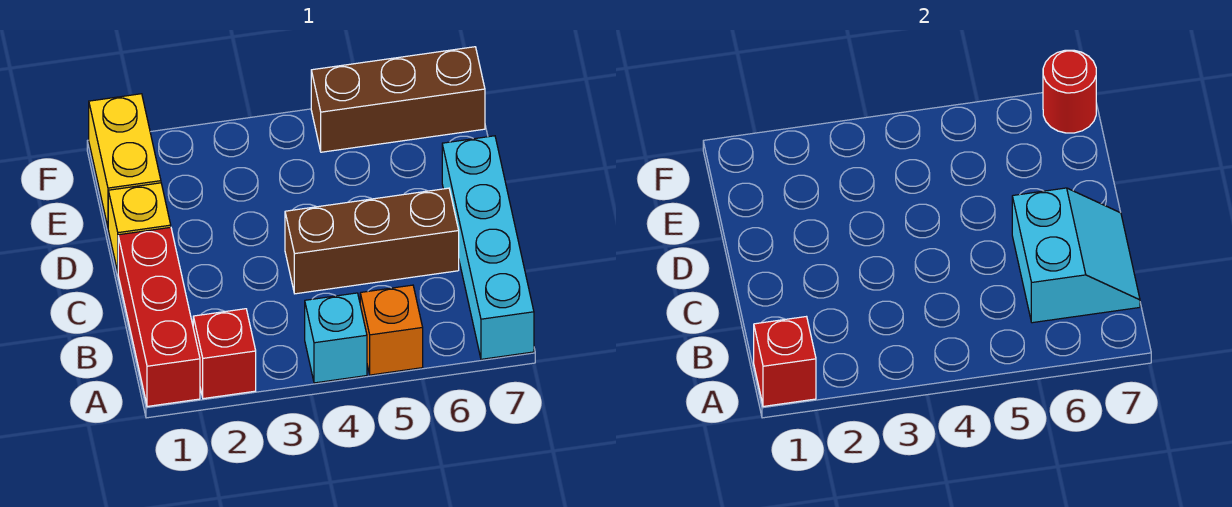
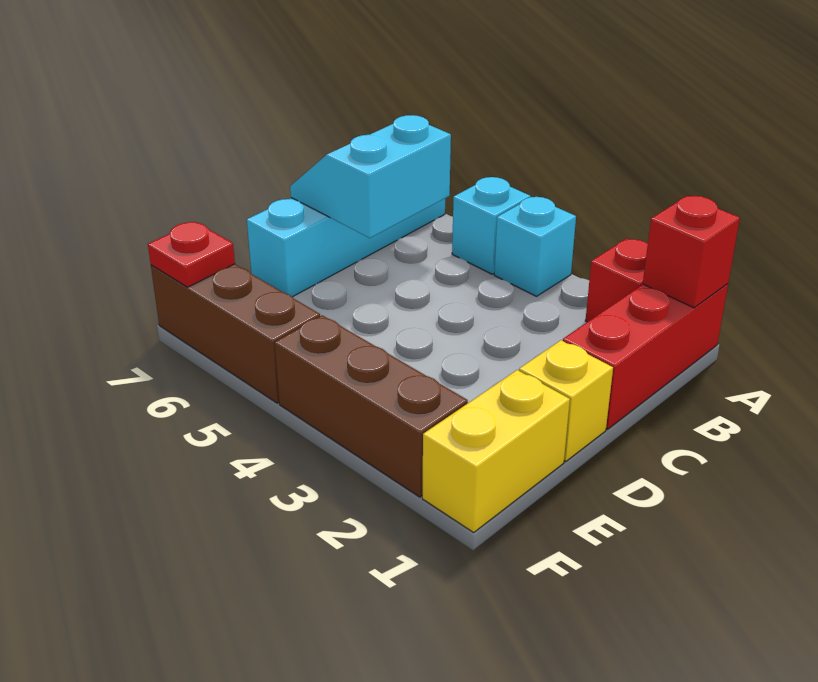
orange 1x1 brick [360,285,423,375] -> cyan 1x1 brick [452,177,531,274]
brown 1x3 brick [285,188,459,294] -> brown 1x3 brick moved to [275,315,468,497]
red 1x1 round brick [1043,50,1096,133] -> red 1x1 plate [148,222,235,287]

